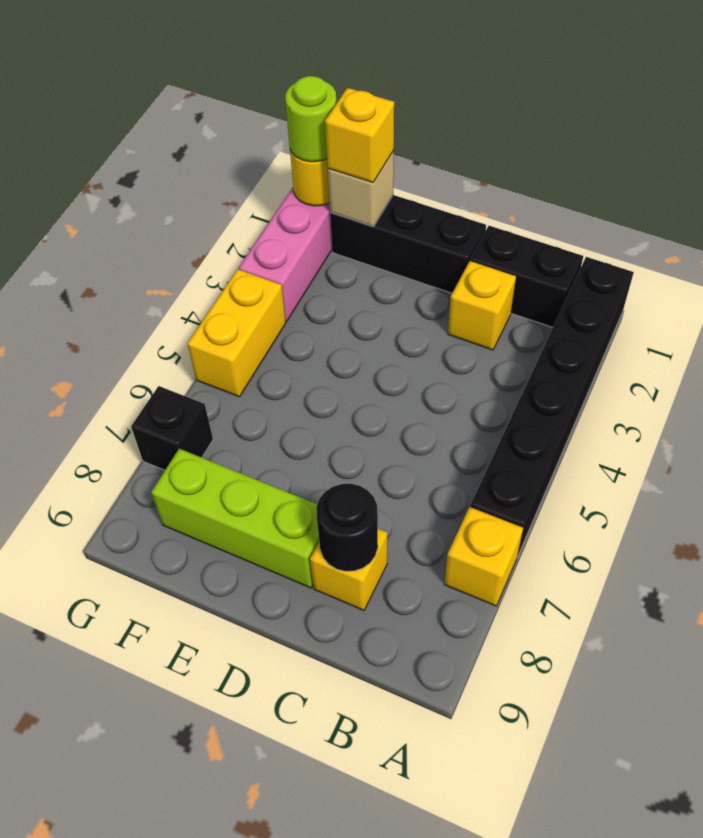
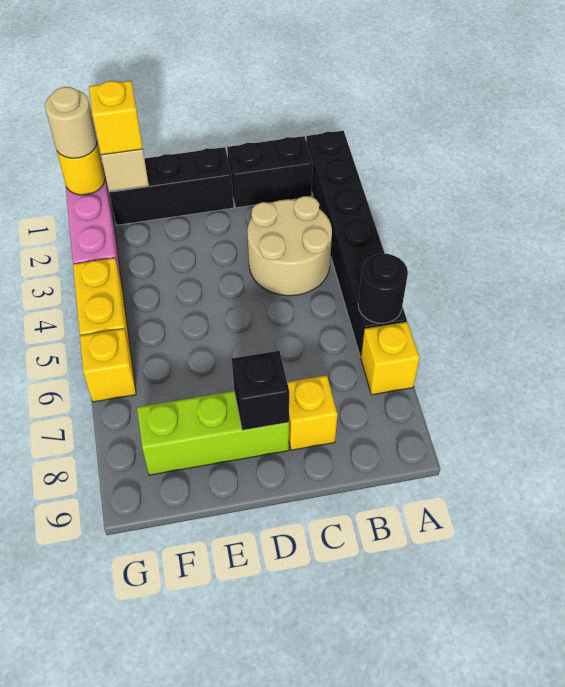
none -> tan 2x2 round brick [248,196,332,296]
yellow 1x1 brick [448,261,516,350] -> yellow 1x1 brick moved to [80,329,136,402]
black 1x1 round brick [316,484,378,571] -> black 1x1 round brick moved to [358,254,408,323]
lime 1x1 round brick [285,76,336,162] -> tan 1x1 round brick [45,87,97,158]
black 1x1 brick [131,386,213,470] -> black 1x1 brick moved to [232,351,289,430]

